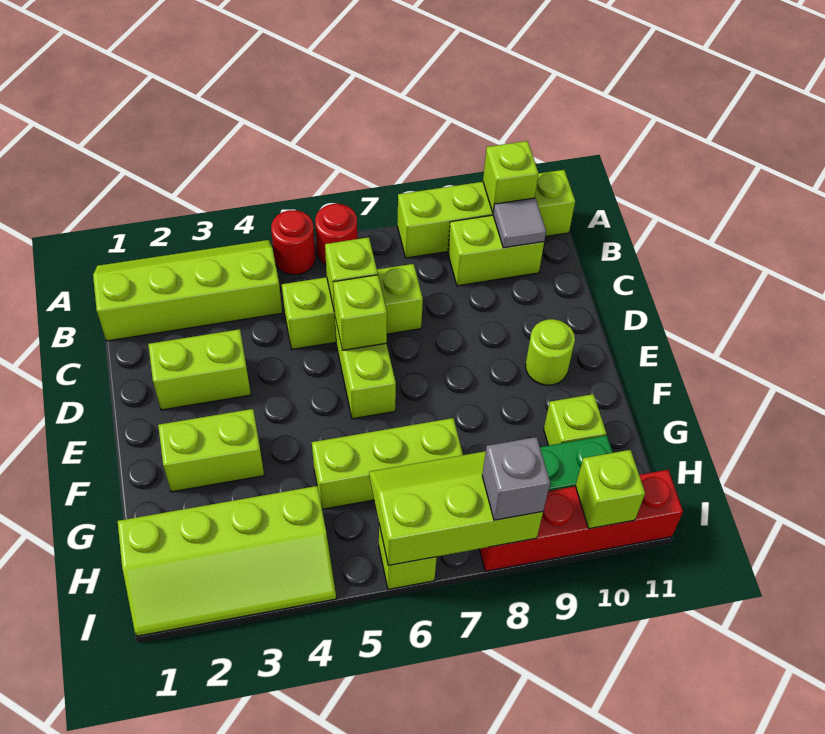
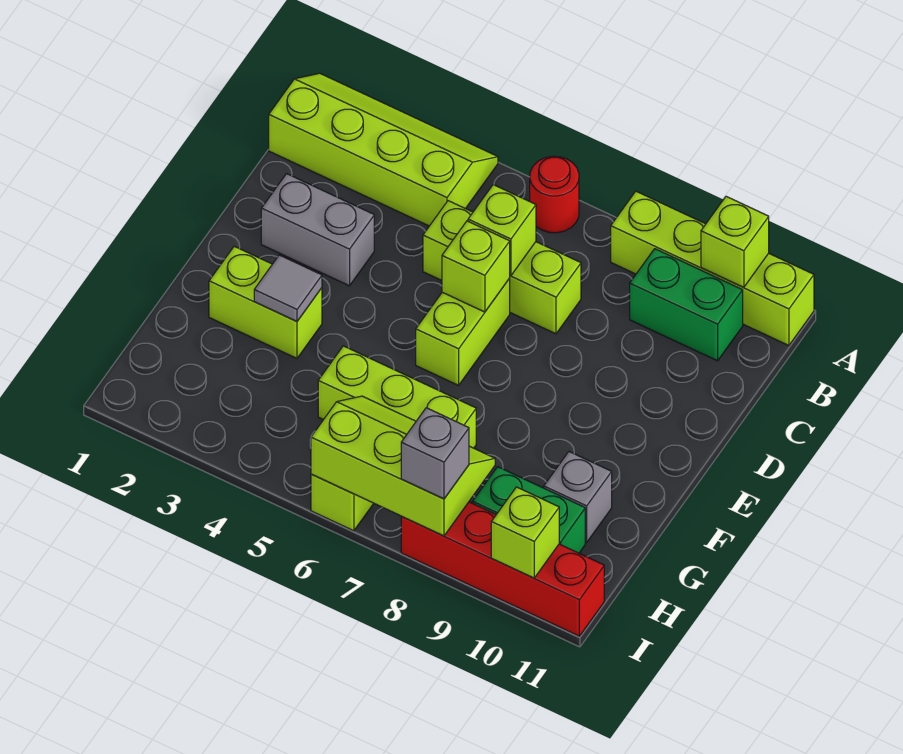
red 1x1 round brick [271,210,315,275] -> none
lime 1x2 brick [448,215,544,286] -> green 1x2 brick [630,249,743,361]
grey 1x1 tile [493,198,546,248] -> grey 1x1 tile moved to [254,255,322,321]
lime 1x2 brick [148,329,251,410] -> grey 1x2 brick [261,174,374,286]
lime 1x1 round brick [525,319,575,385] -> none
lime 1x1 brick [544,394,606,446] -> grey 1x1 brick [544,452,612,542]
lime 2x4 slope [118,486,336,636] -> none

